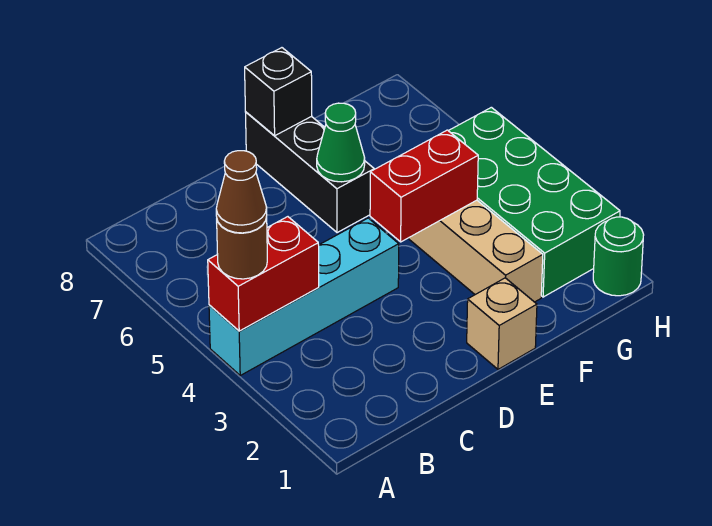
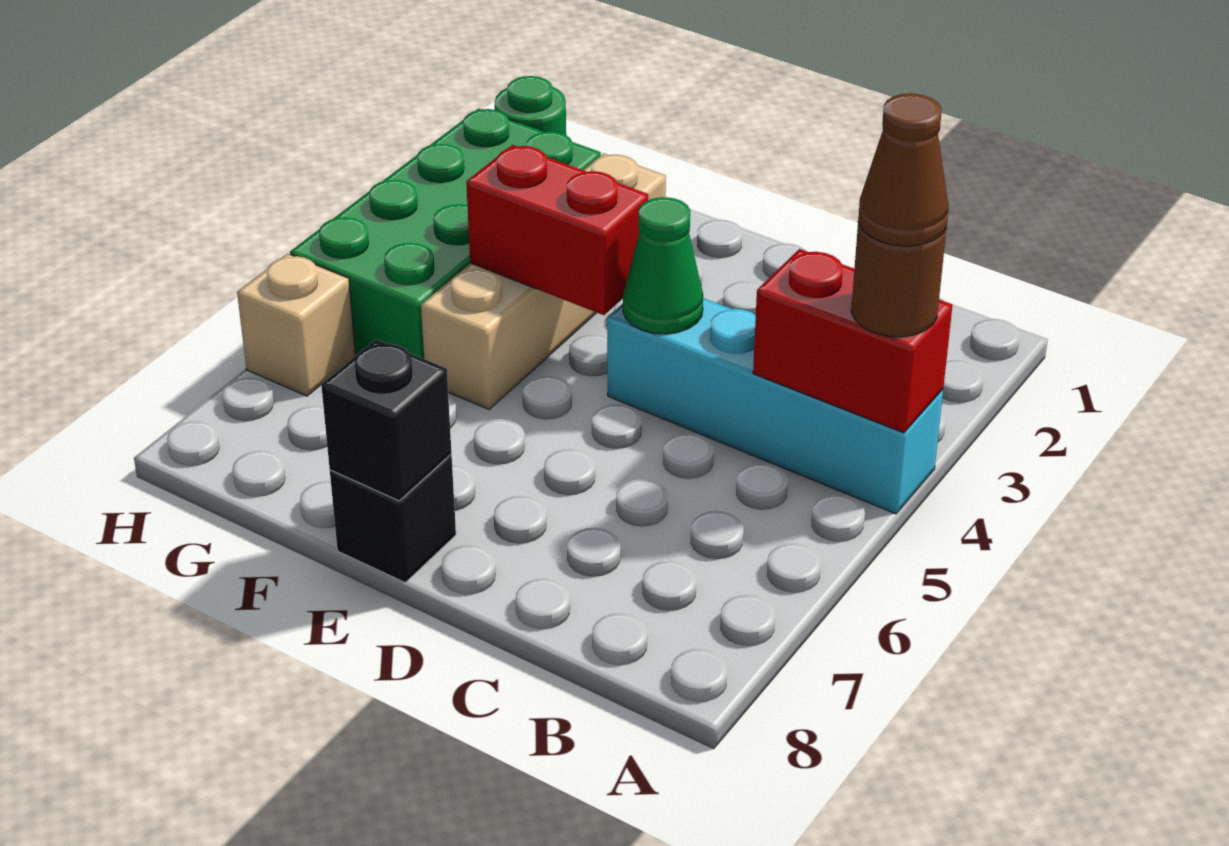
tan 1x1 brick [467,278,537,369] -> tan 1x1 brick moved to [237,254,355,396]
black 1x3 brick [246,112,374,233] -> black 1x1 brick [330,455,456,583]
green 1x1 cone [317,103,365,182] -> green 1x1 cone moved to [623,197,703,334]

